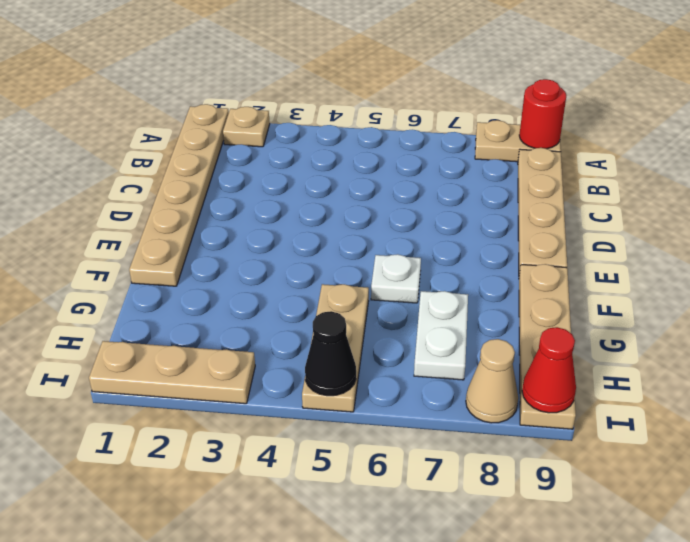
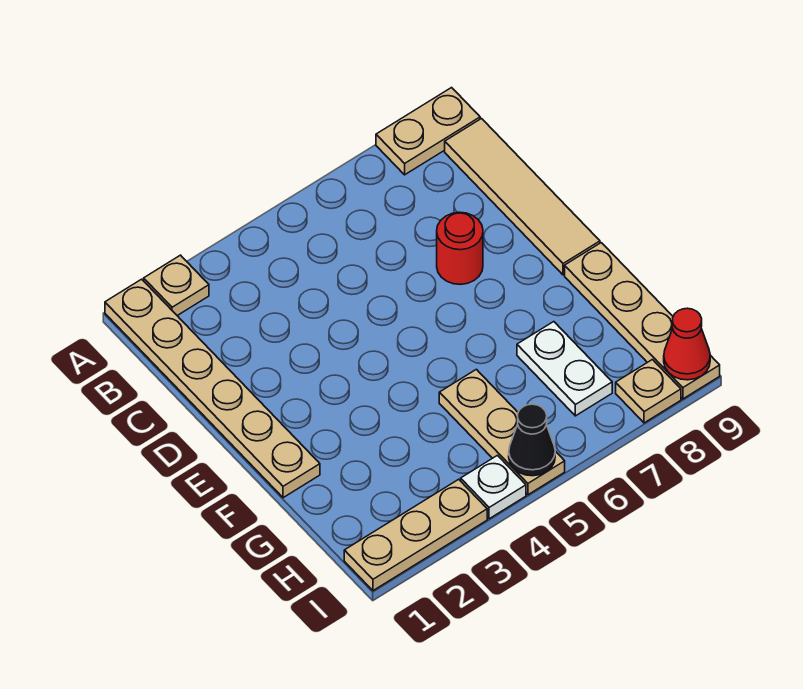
red 1x1 round brick [519,79,566,149] -> red 1x1 round brick moved to [437,212,483,284]
tan 1x4 plate [518,148,567,273] -> tan 1x4 tile [445,119,600,275]
white 1x1 plate [371,254,421,303] -> white 1x1 plate moved to [461,455,526,519]
tan 1x1 cone [466,339,518,423] -> tan 1x1 plate [616,360,681,423]

